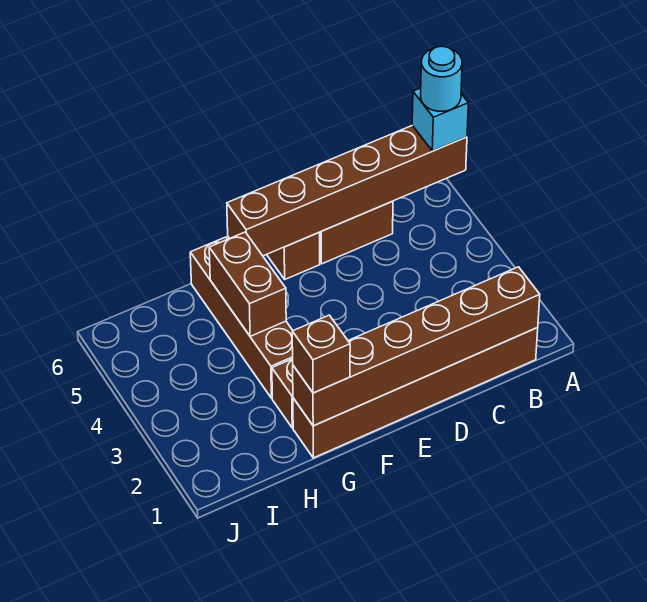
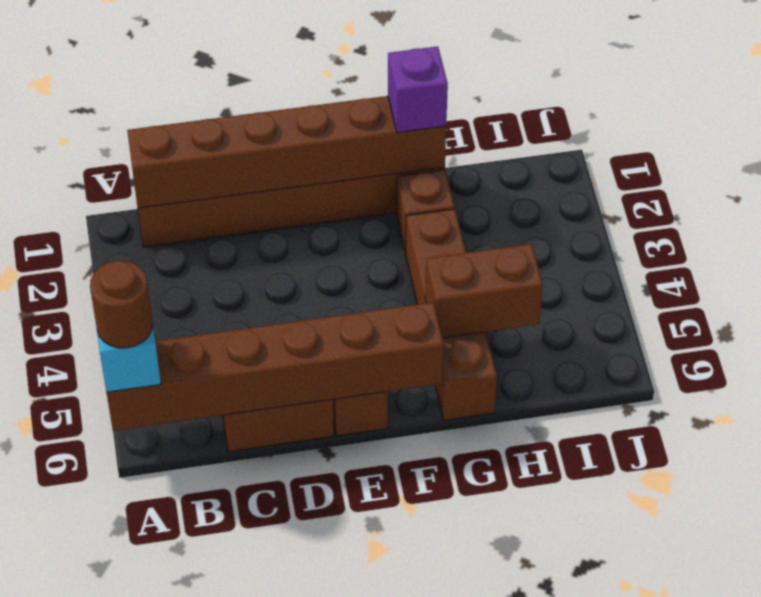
cyan 1x1 round brick [421,46,462,111] -> brown 1x1 round brick [90,261,153,348]
brown 1x1 brick [292,315,350,393] -> purple 1x1 brick [388,46,448,132]
brown 1x2 brick [209,232,286,336] -> brown 1x2 brick turned to [425,244,543,338]

